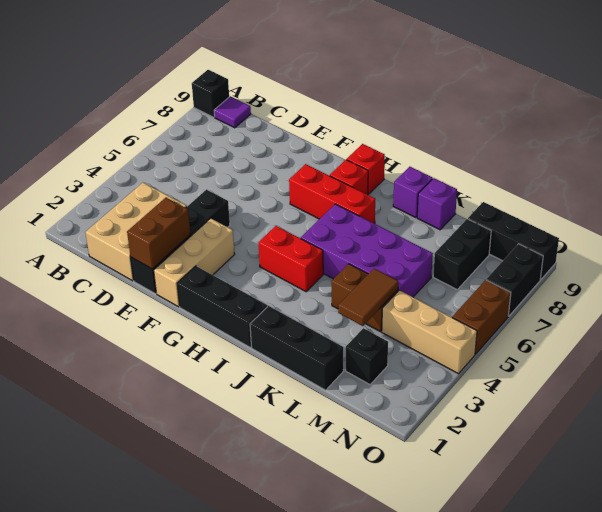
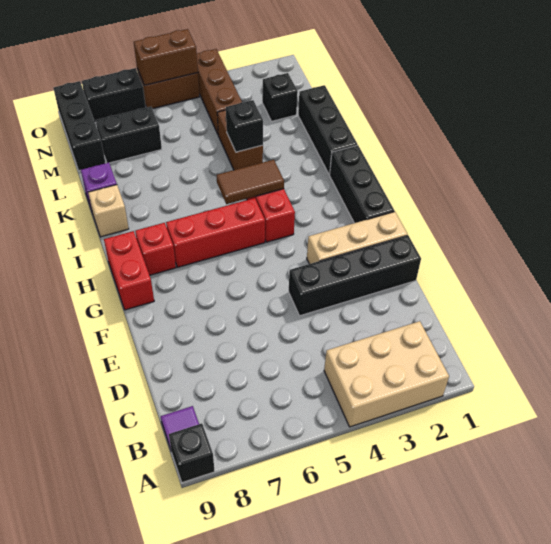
tan 2x3 brick [85,183,187,281] -> tan 2x3 brick moved to [324,321,449,427]
brown 1x2 brick [127,197,191,269] -> brown 1x2 brick moved to [134,29,198,85]
red 1x3 brick [289,164,375,224] -> red 1x3 brick turned to [166,198,265,267]
red 1x1 brick [347,144,385,194] -> red 1x2 brick [104,231,154,310]
purple 2x4 brick [301,204,433,297] -> none
purple 1x1 brick [393,167,433,218] -> tan 1x1 brick [88,185,129,237]
none -> black 1x1 brick [226,100,263,152]
brown 1x2 tile [338,269,398,326] -> brown 1x2 tile moved to [217,160,284,204]
tan 1x3 brick [382,290,477,374] -> brown 1x3 brick [197,49,242,134]

